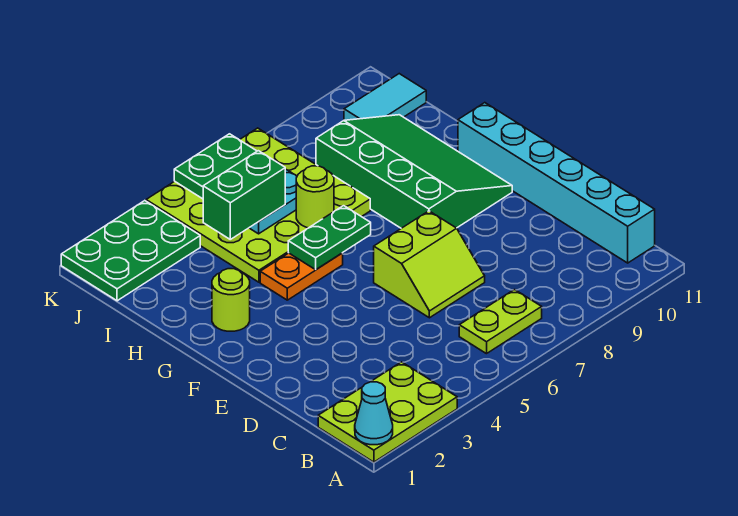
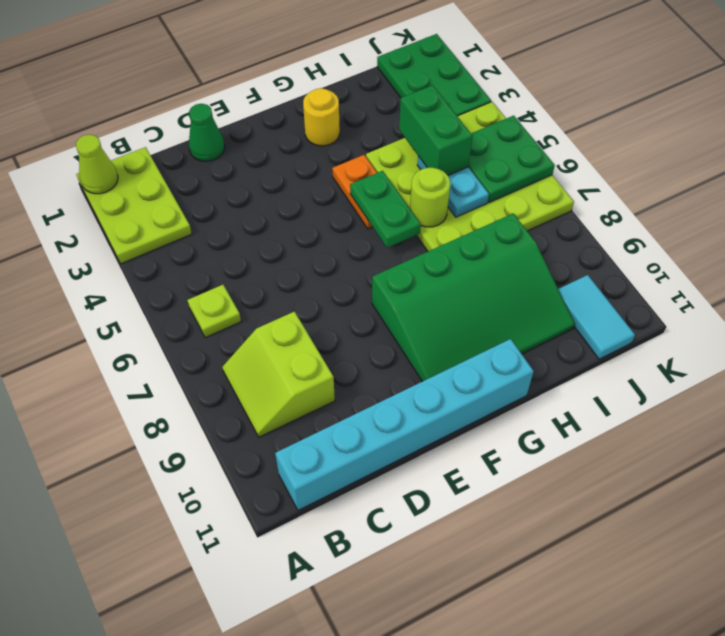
cyan 1x1 cone [355,382,393,445] -> lime 1x1 cone [76,134,118,194]
lime 1x2 plate [459,290,542,354] -> lime 1x1 plate [187,285,241,338]
none -> green 1x1 cone [189,104,225,161]
lime 2x2 slope [374,211,485,318] -> lime 2x2 slope moved to [222,311,335,437]
lime 1x1 round brick [212,269,250,331] -> yellow 1x1 round brick [303,88,340,146]

